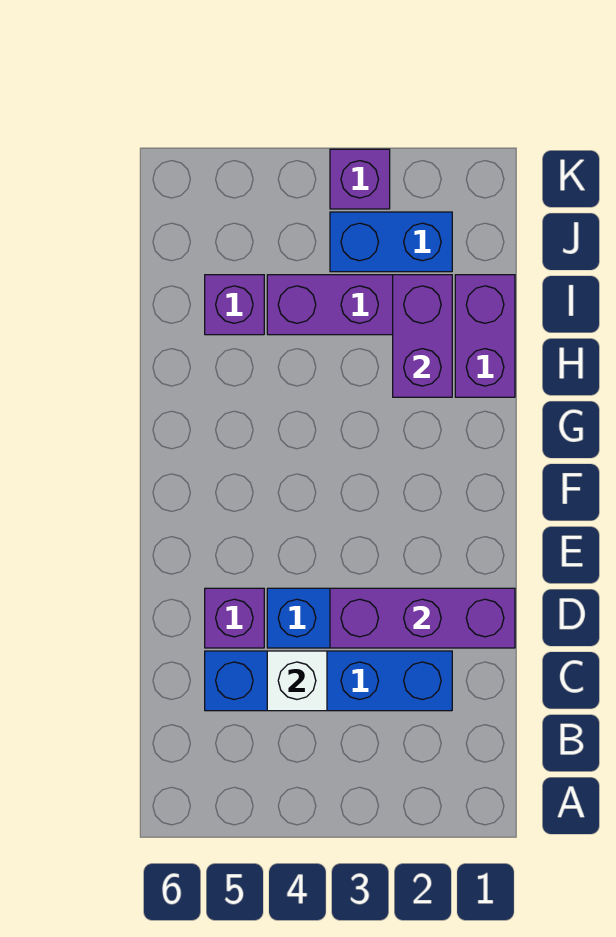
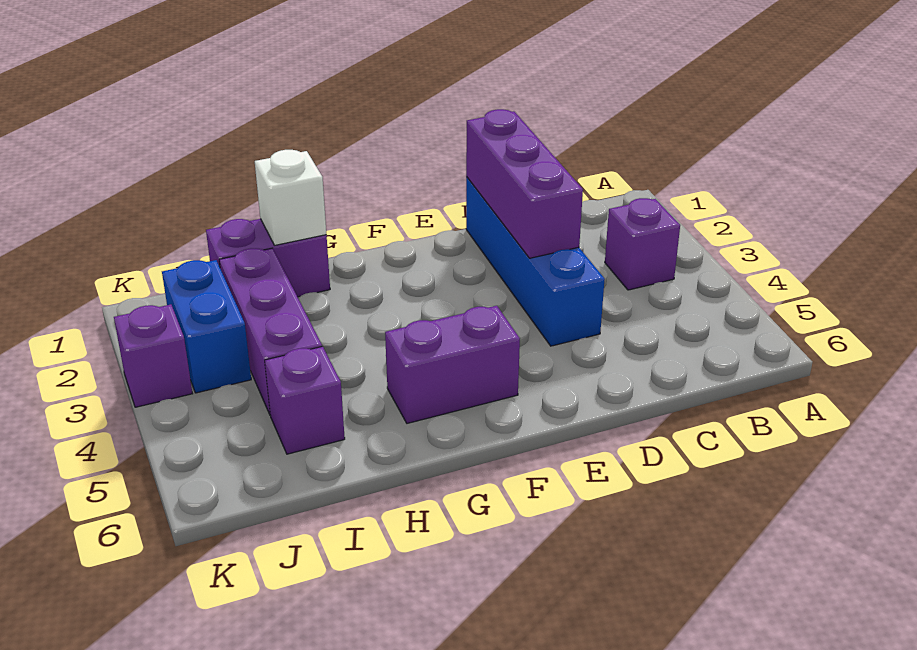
blue 1x4 brick [205,651,452,711] -> none
white 1x1 brick [267,651,327,711] -> white 1x1 brick moved to [255,150,326,245]
purple 1x1 brick [205,588,264,648] -> purple 1x1 brick moved to [605,198,680,290]
purple 1x2 brick [393,275,452,397] -> purple 1x2 brick moved to [385,306,520,423]

